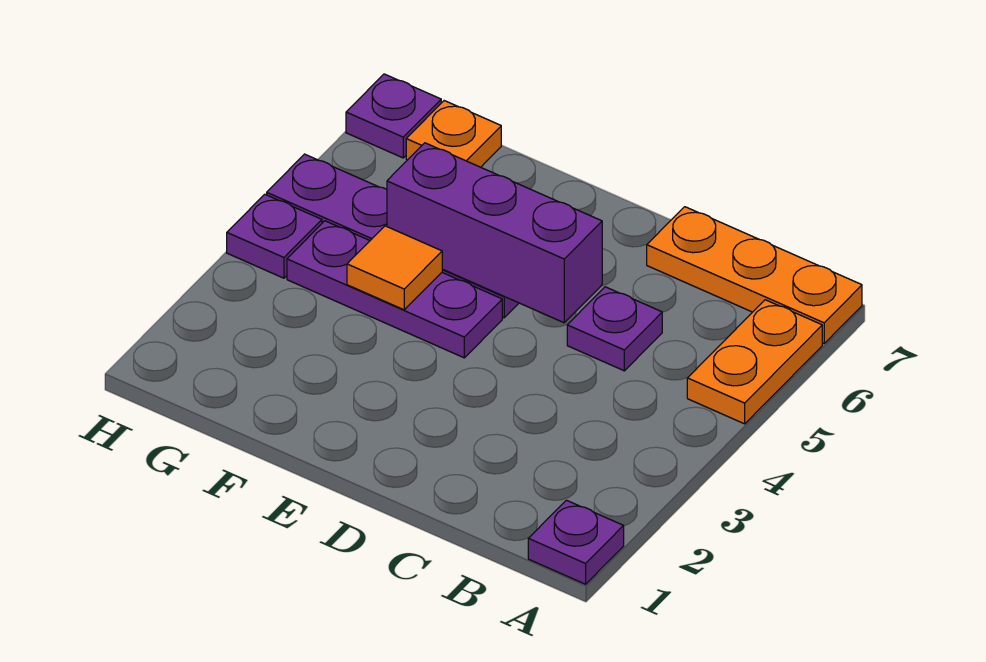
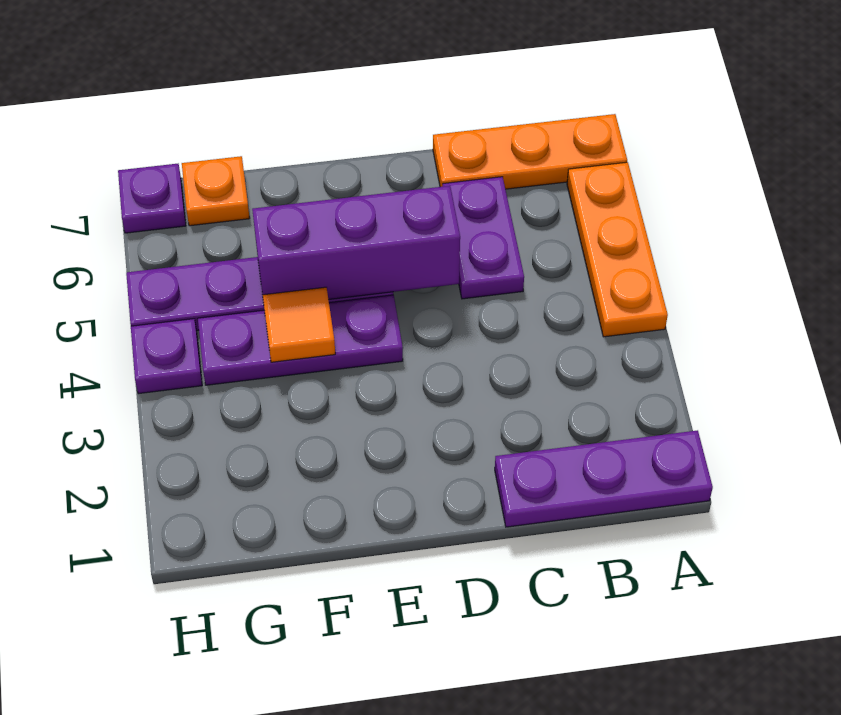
purple 1x1 plate [528,500,624,584] -> purple 1x3 plate [495,430,713,527]
orange 1x2 plate [687,300,822,424] -> orange 1x3 plate [567,162,668,337]
purple 1x1 plate [567,287,662,371] -> purple 1x2 plate [443,177,524,299]

